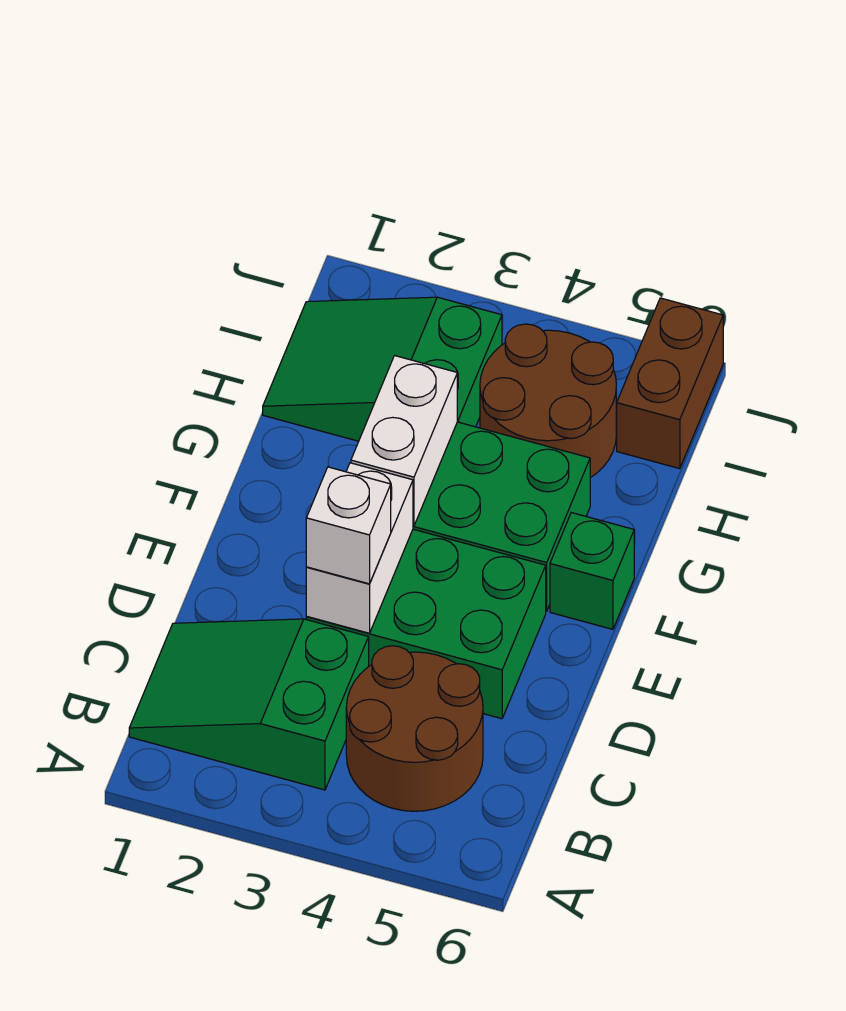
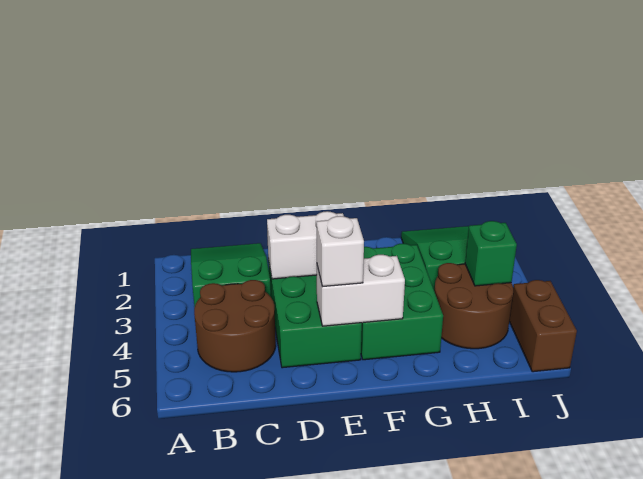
white 1x1 brick [306,467,391,584] -> white 1x1 brick moved to [317,216,364,287]
white 1x2 brick [351,356,457,526] -> white 1x2 brick moved to [317,255,405,326]
green 1x1 brick [550,513,634,629] -> green 1x1 brick moved to [465,221,517,286]
brown 1x2 brick [617,298,723,469] -> brown 1x2 brick turned to [509,280,577,372]

